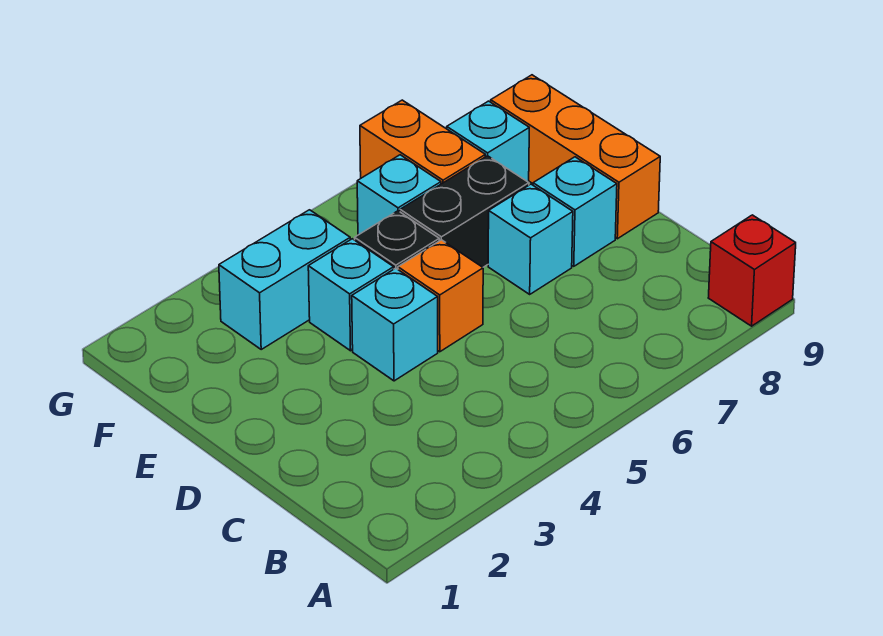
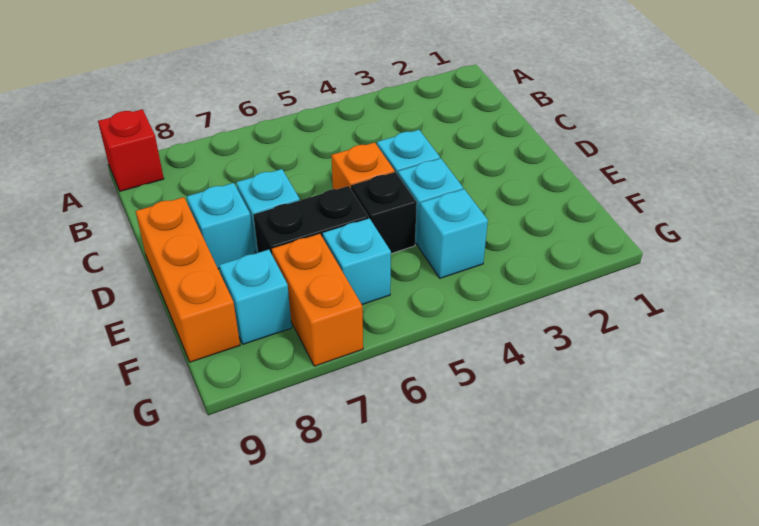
cyan 1x2 brick [219,210,350,349] -> cyan 1x1 brick [418,189,488,278]

